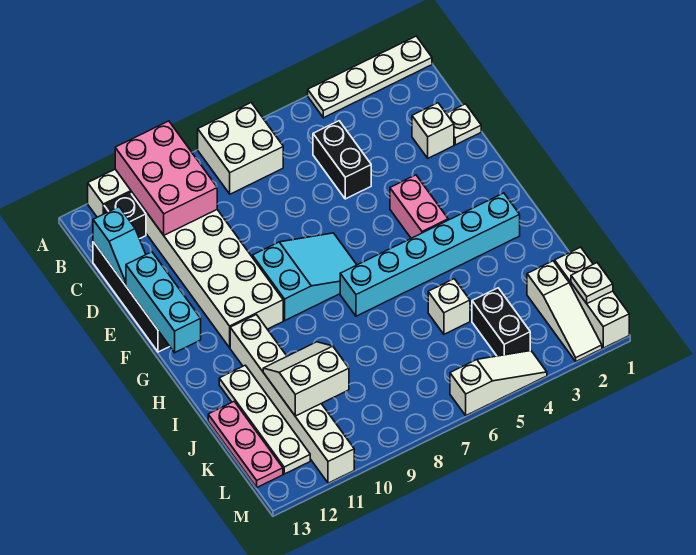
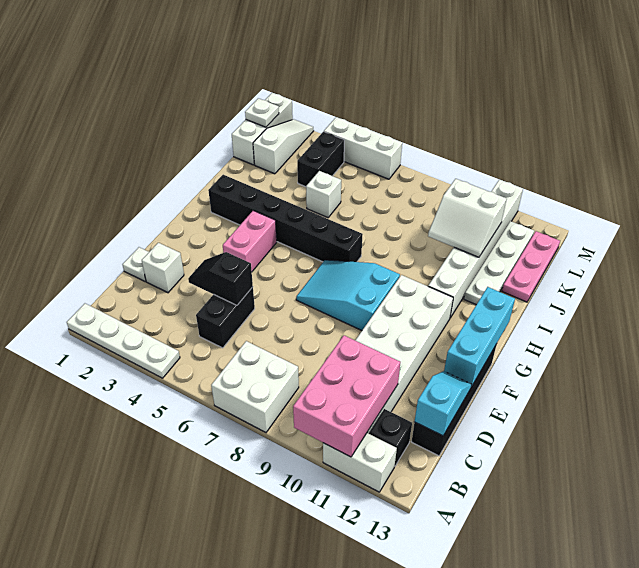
none -> black 1x2 slope [188,252,253,305]
cyan 1x6 brick [340,193,520,316] -> black 1x6 brick [208,175,363,262]
white 1x3 slope [450,351,547,415] -> white 1x3 brick [324,117,402,179]

